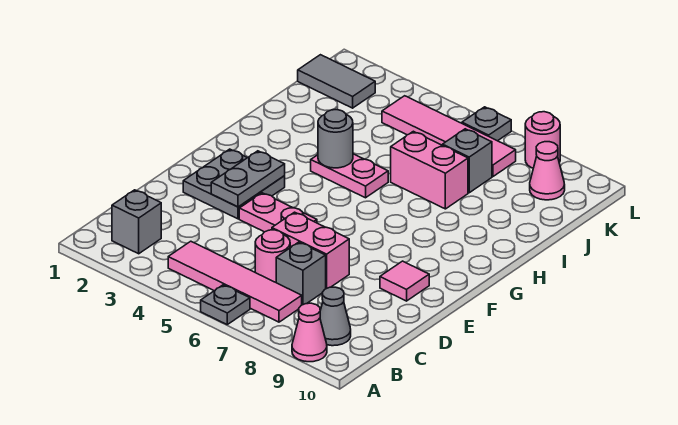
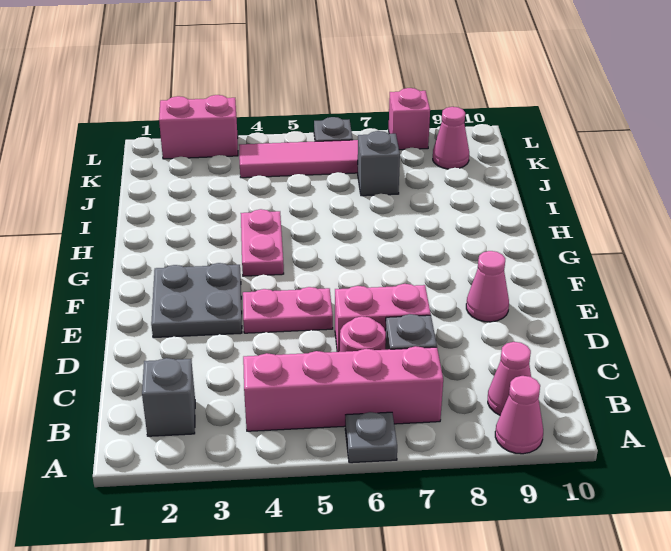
pink 1x4 tile [168,241,302,322] -> pink 1x4 brick [243,346,443,431]
grey 1x1 cone [320,287,351,346] -> pink 1x1 cone [488,342,531,415]
grey 1x2 plate [211,151,285,207] -> none
pink 1x1 tile [380,261,429,301] -> pink 1x1 cone [466,251,509,322]
pink 1x2 plate [311,154,388,198] -> pink 1x2 plate turned to [241,209,284,276]
grey 1x1 round brick [318,110,353,168] -> none
pink 1x2 brick [391,131,468,209] -> pink 1x2 brick moved to [159,95,238,159]
grey 1x2 tile [298,55,375,108] -> none
pink 1x1 round brick [525,112,560,168] -> pink 1x1 brick [389,88,430,150]

